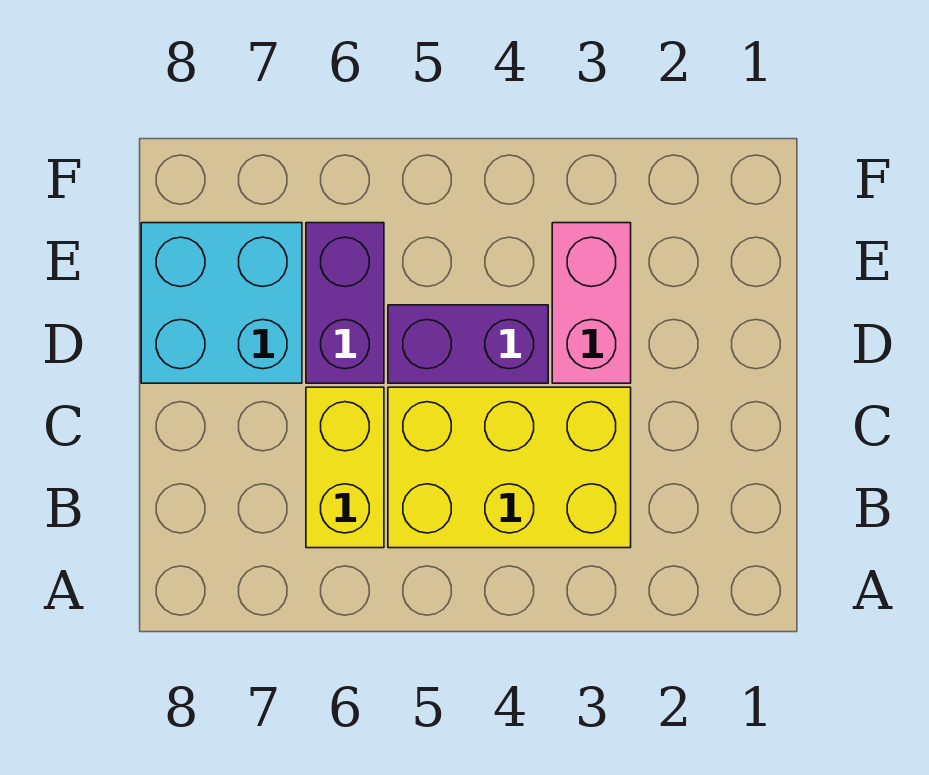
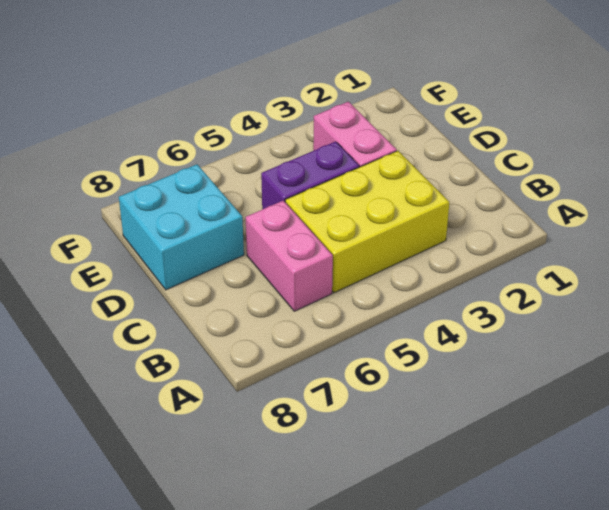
yellow 1x2 brick [306,387,384,548] -> pink 1x2 brick [246,200,333,311]
purple 1x2 brick [306,223,384,383] -> none

